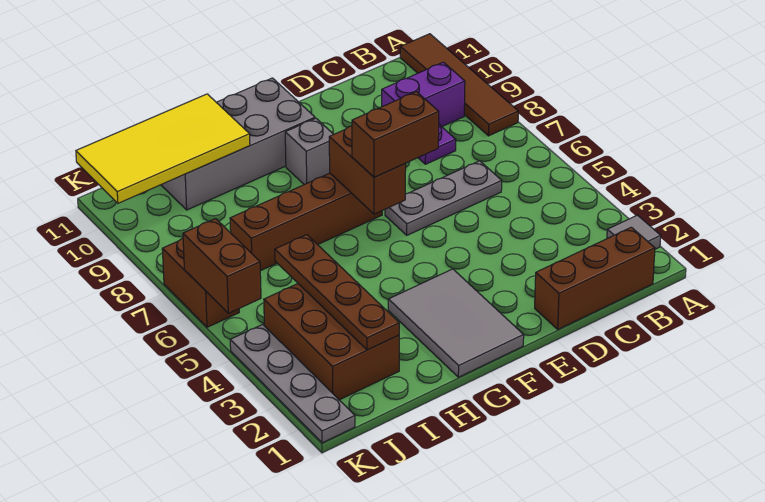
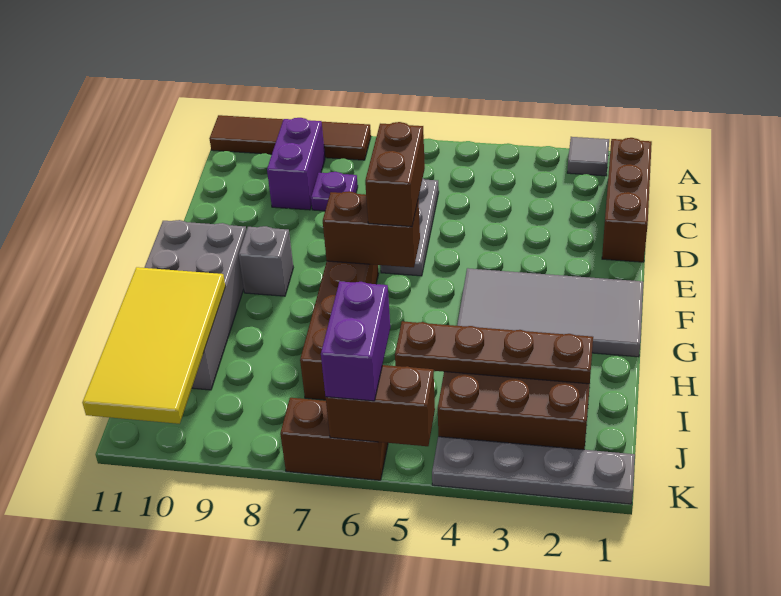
grey 2x3 tile [388,269,524,377] -> grey 2x4 tile [457,268,643,357]
none -> purple 1x2 brick [321,281,390,401]

